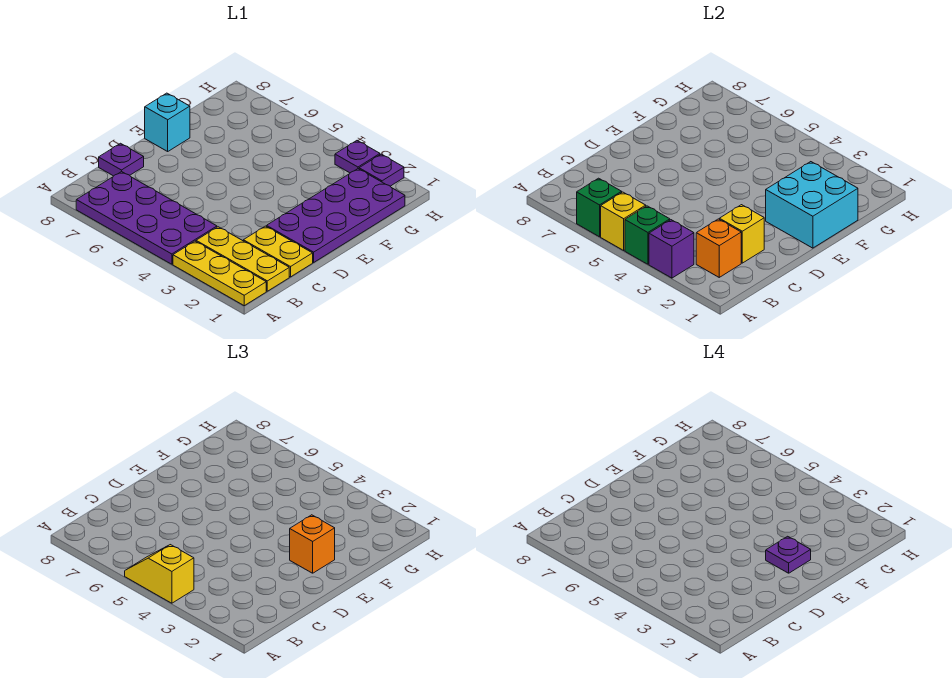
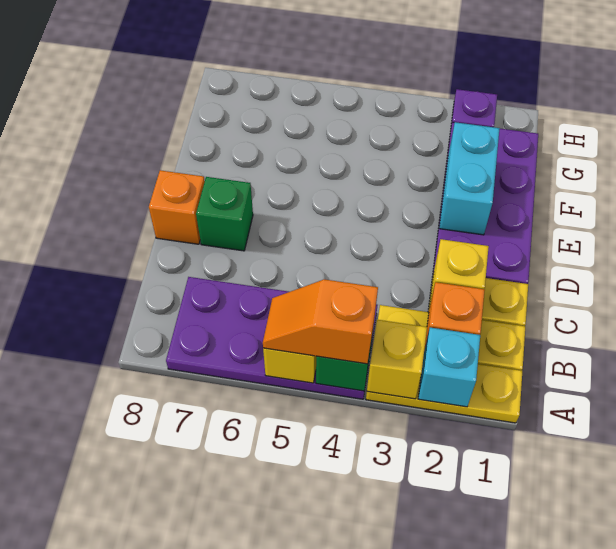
purple 1x1 brick [649,220,694,278] -> yellow 1x1 brick [367,320,427,399]
yellow 1x2 slope [125,545,194,603] -> orange 1x2 slope [263,279,378,364]
green 1x1 brick [577,178,622,237] -> green 1x1 brick moved to [196,177,253,251]
purple 1x1 plate [99,143,144,176] -> none
cyan 2x2 brick [766,162,858,248] -> cyan 1x2 brick [439,122,500,235]
orange 1x1 brick [290,515,335,573] -> orange 1x1 brick moved to [149,170,205,244]
purple 1x1 plate [766,536,811,573] -> none
cyan 1x1 brick [145,93,190,151] -> cyan 1x1 brick moved to [418,328,480,407]
purple 1x1 plate [335,141,380,173] -> none

